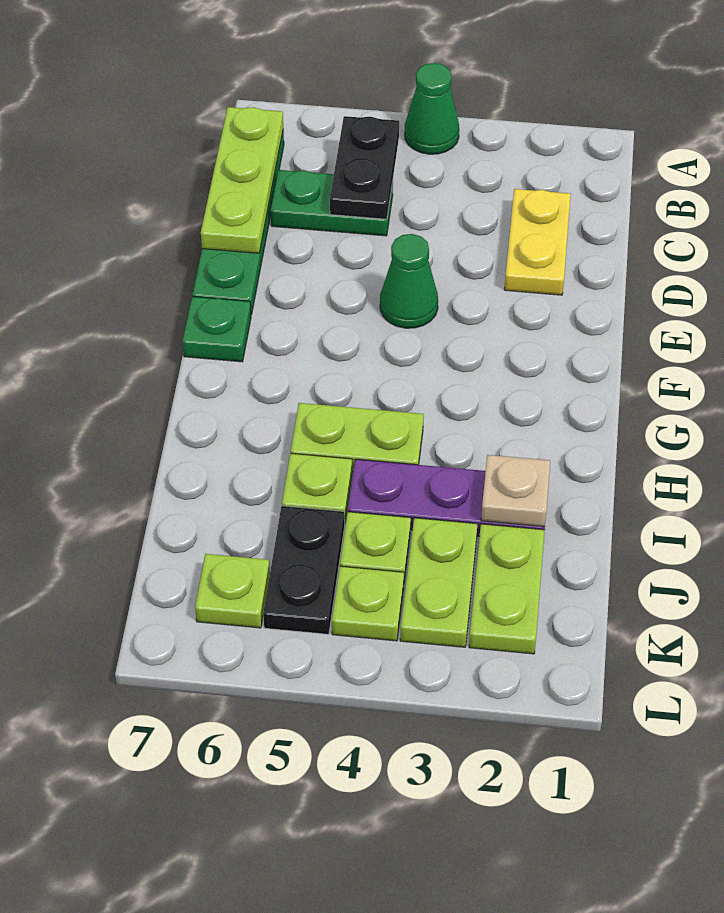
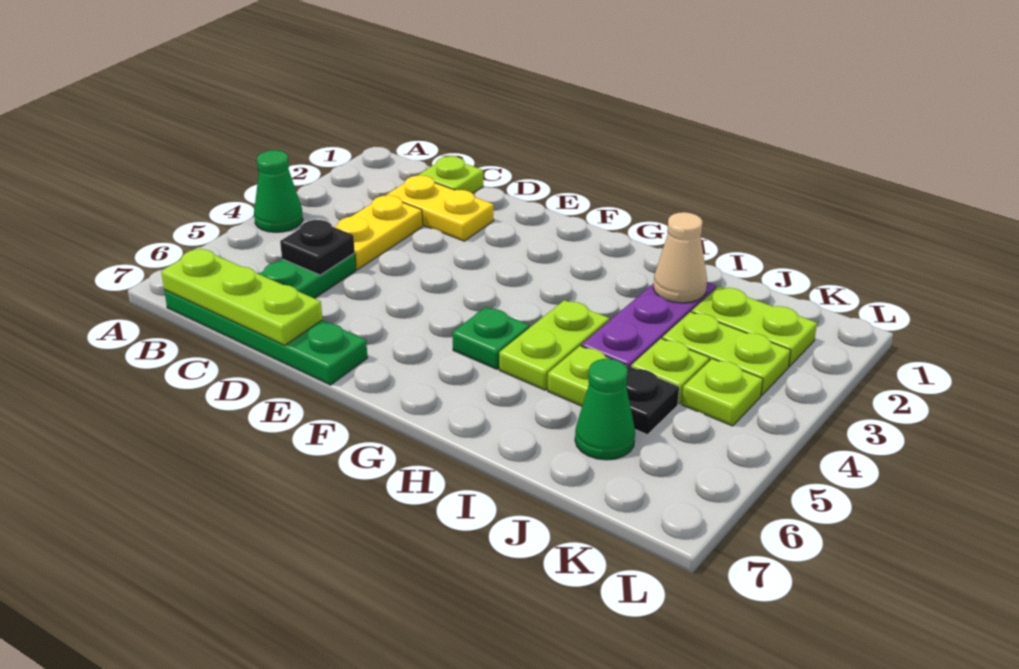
black 1x2 plate [330,116,399,219] -> black 1x1 plate [280,220,355,275]
none -> yellow 1x2 plate [335,195,423,270]
green 1x1 cone [380,234,438,328] -> green 1x1 cone moved to [575,359,635,460]
green 1x1 plate [182,297,251,362] -> green 1x1 plate moved to [452,307,530,369]
tan 1x1 plate [481,455,550,527] -> tan 1x1 cone [653,212,707,303]
black 1x2 plate [263,506,345,634] -> black 1x1 plate [626,367,679,435]
lime 1x1 plate [195,554,270,628] -> lime 1x1 plate moved to [418,156,483,194]

